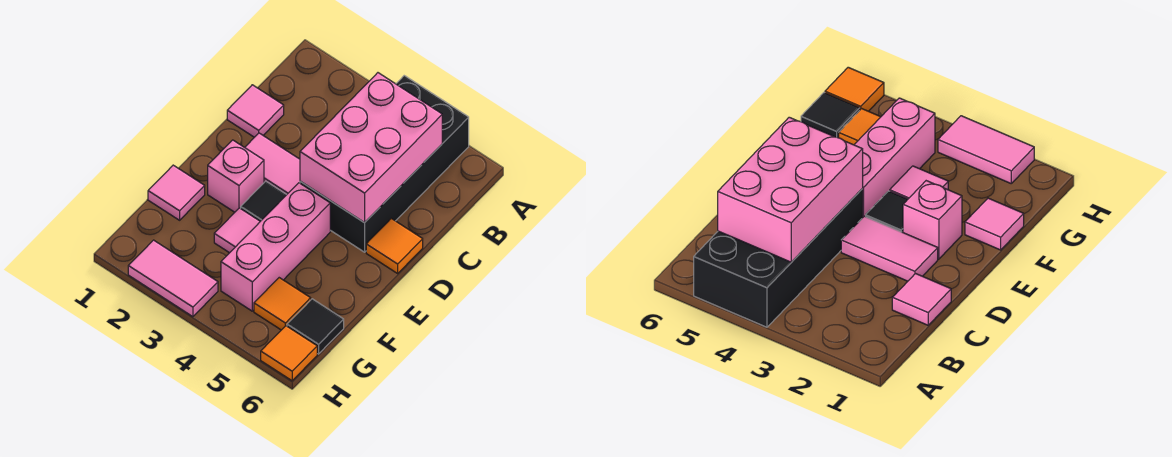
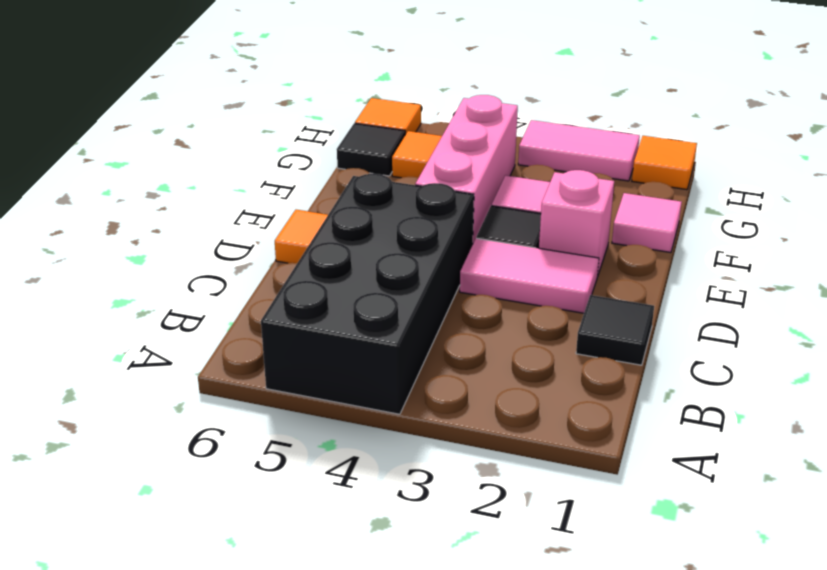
pink 2x3 brick [300,73,442,223] -> none
pink 1x1 tile [227,85,284,137] -> black 1x1 tile [576,295,654,365]
none -> orange 1x1 tile [632,136,697,190]

